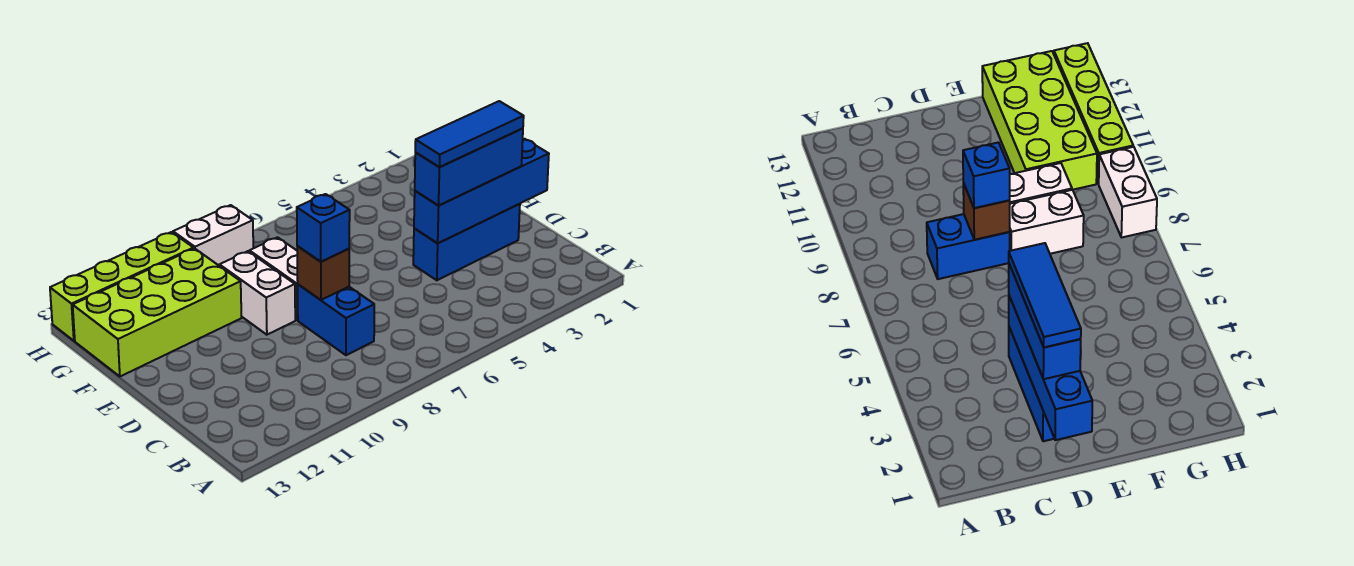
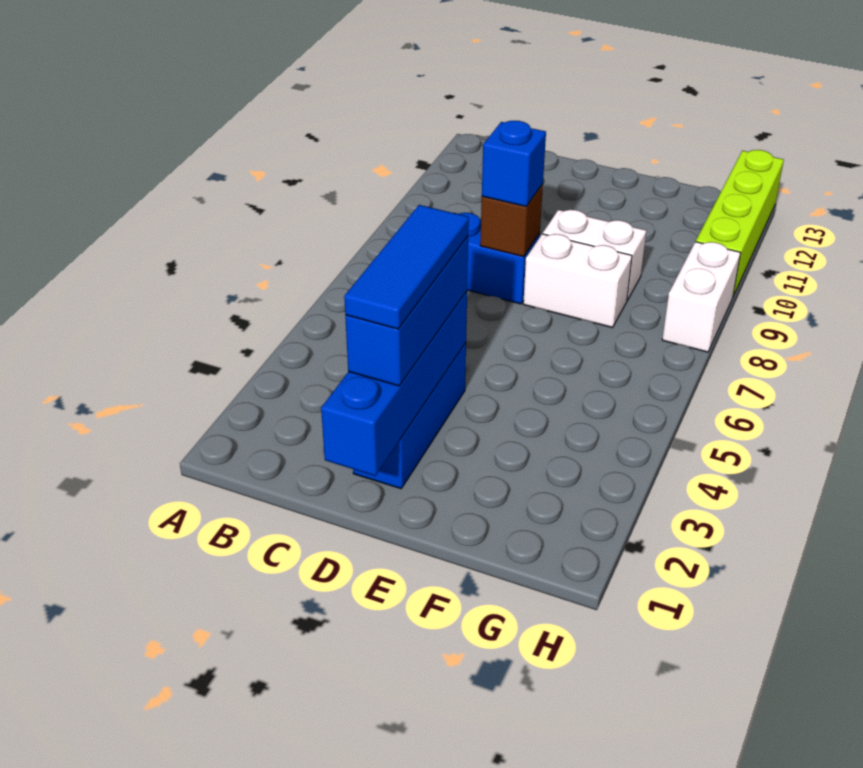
lime 2x4 brick [73,248,241,376] -> none

